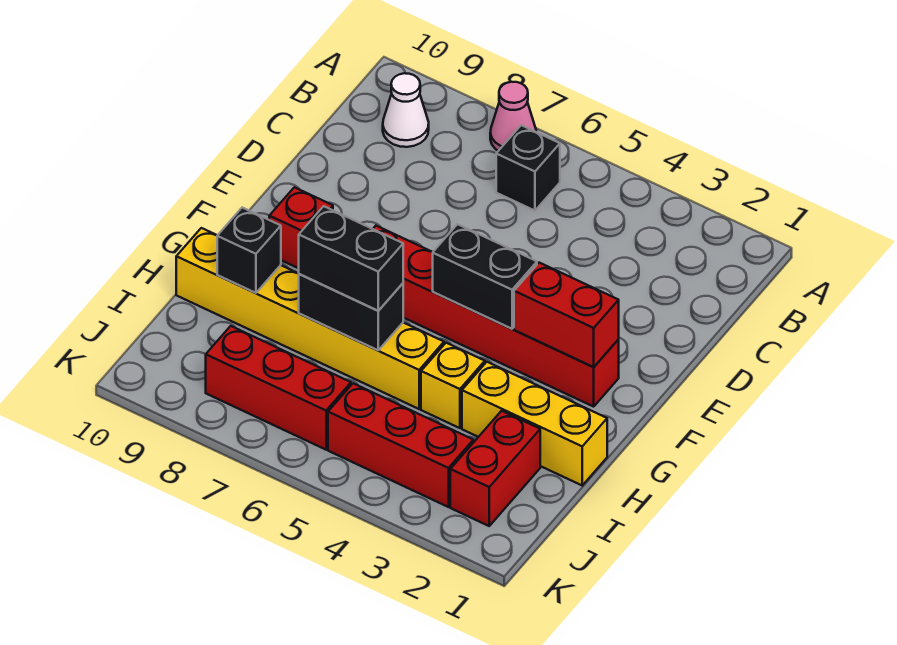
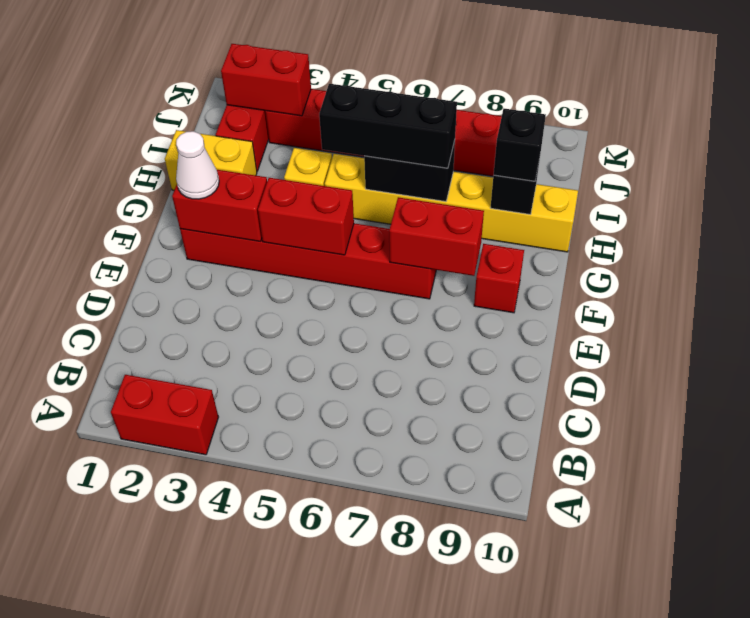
none -> red 1x2 brick [111,375,218,455]
pink 1x1 cone [490,82,536,151] -> none
black 1x1 brick [496,125,560,211] -> black 1x1 brick moved to [494,109,546,181]
white 1x1 cone [383,73,429,147] -> white 1x1 cone moved to [176,131,219,199]
black 1x2 brick [433,224,537,329] -> red 1x2 brick [258,178,354,255]
none -> red 1x2 brick [389,197,484,276]
yellow 1x3 brick [462,362,607,485] -> yellow 1x2 brick [165,130,257,190]
black 1x2 brick [299,206,403,311] -> black 1x3 brick [319,84,457,168]
none -> red 1x2 brick [221,44,311,116]

